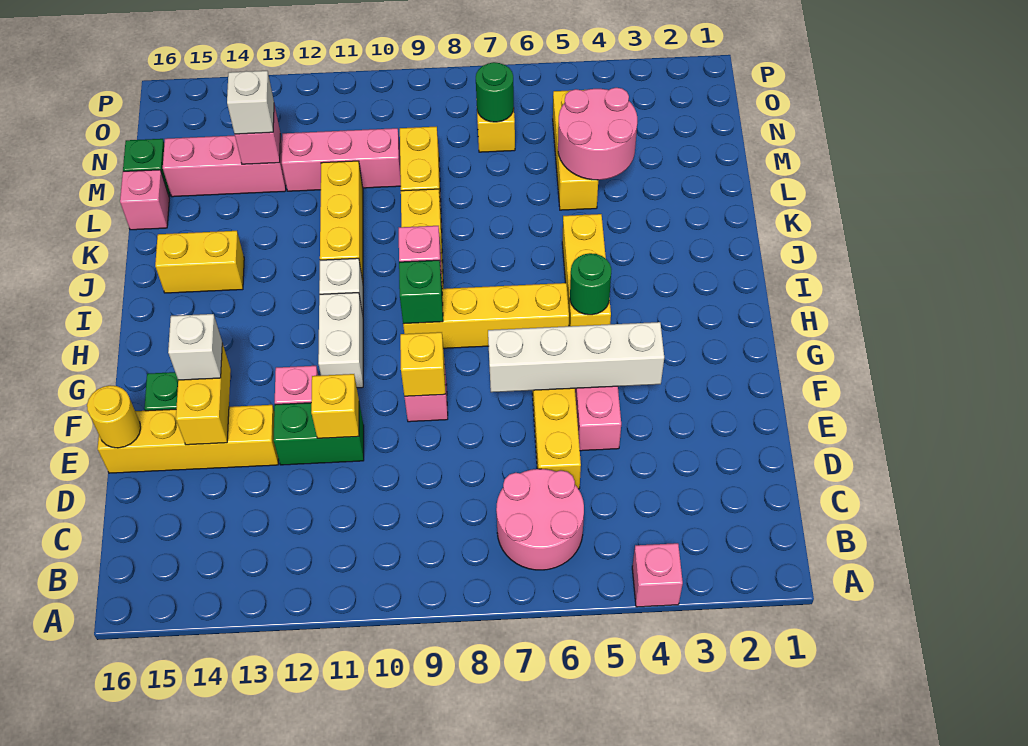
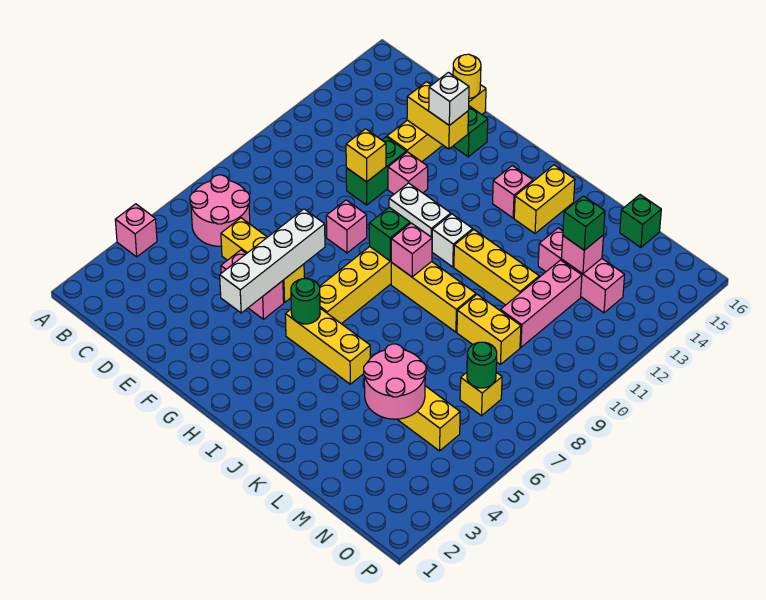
yellow 1x1 brick [400,332,445,396] -> none
pink 1x1 brick [120,170,169,230] -> pink 1x1 brick moved to [493,166,533,218]
pink 1x3 brick [163,134,286,197] -> pink 1x3 brick turned to [538,228,625,313]
white 1x1 brick [227,71,274,134] -> green 1x1 brick [563,196,605,250]

